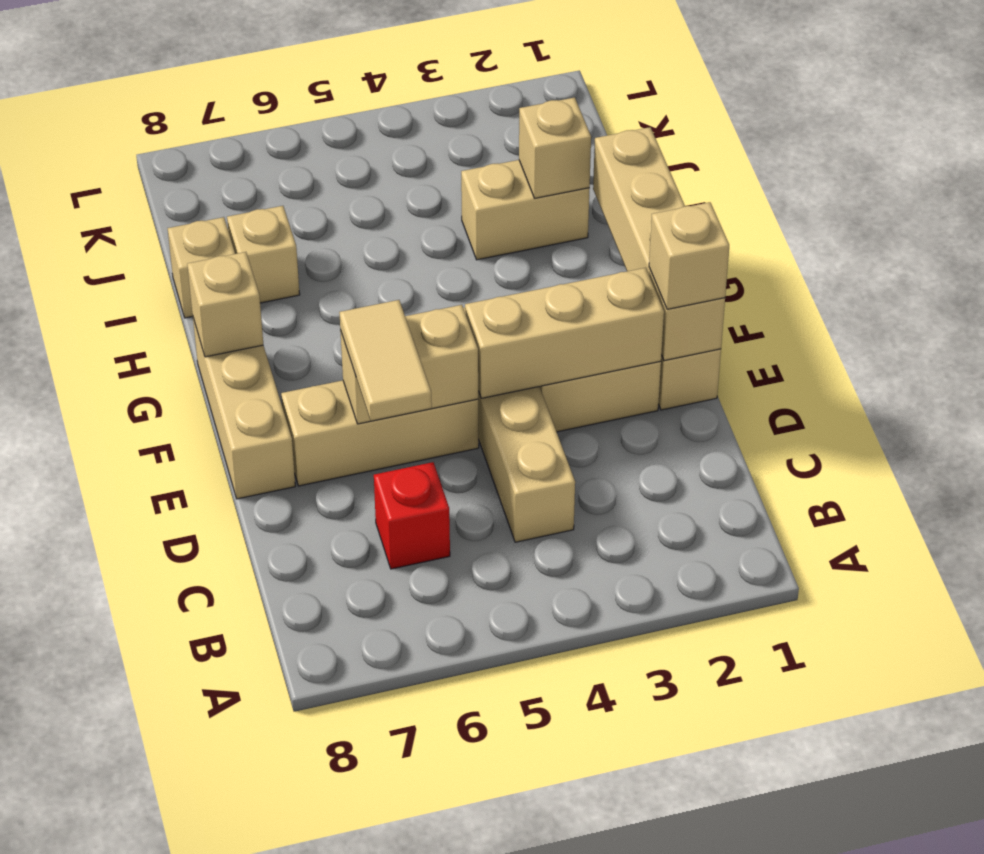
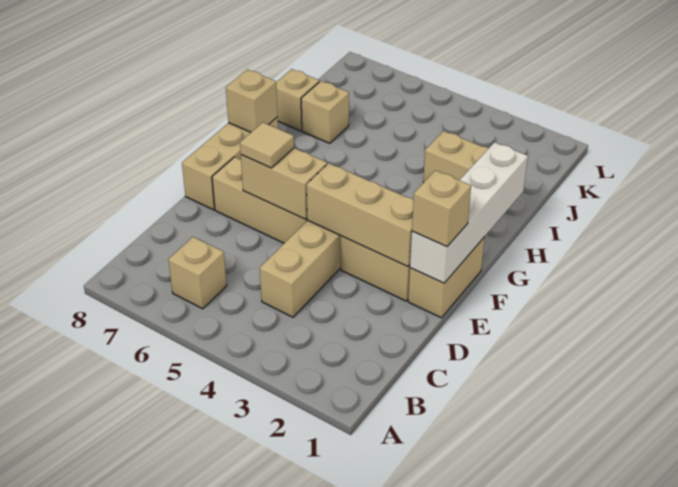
red 1x1 brick [374,462,450,569] -> none
tan 1x2 tile [339,300,432,421] -> tan 1x1 tile [240,122,294,168]
tan 1x4 brick [593,127,725,361] -> white 1x4 brick [410,142,528,283]
tan 1x1 brick [519,97,591,198] -> tan 1x1 brick moved to [168,237,227,309]

